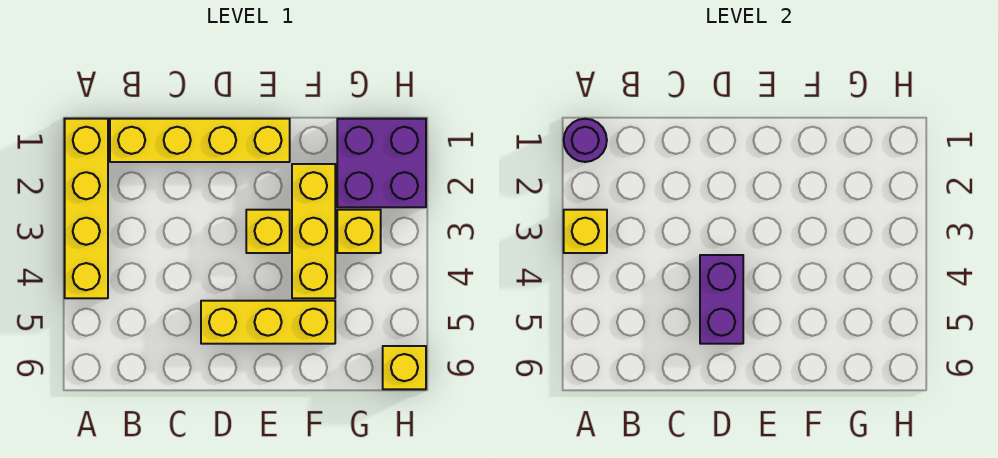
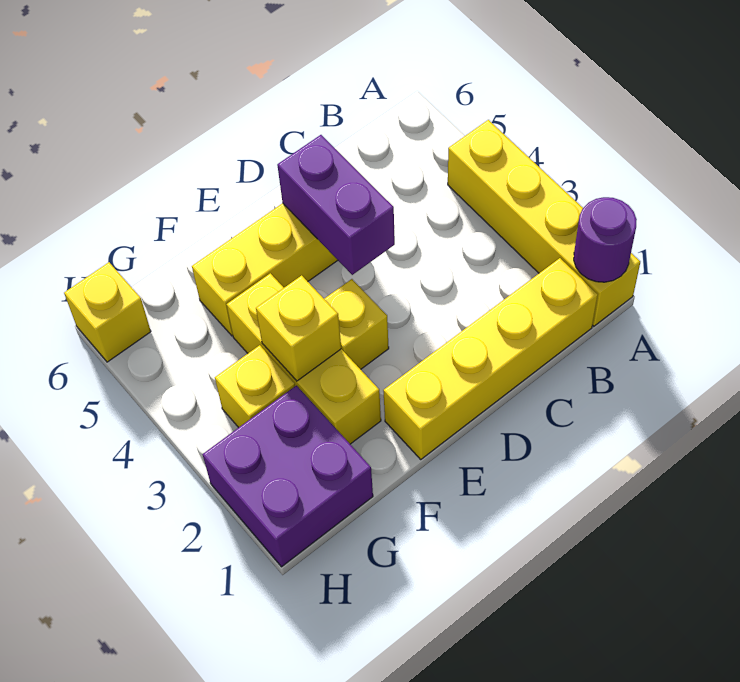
yellow 1x1 brick [564,210,607,253] -> yellow 1x1 brick moved to [256,275,341,381]

